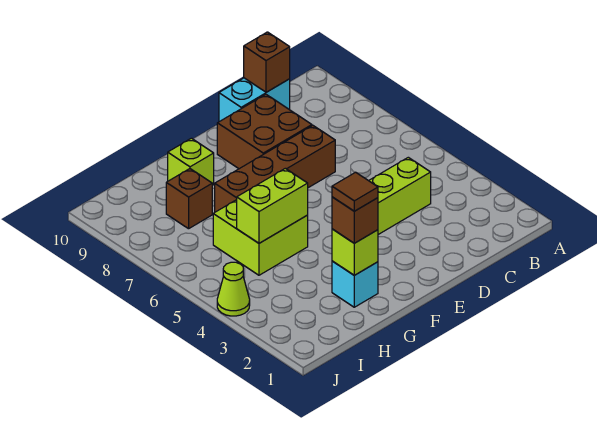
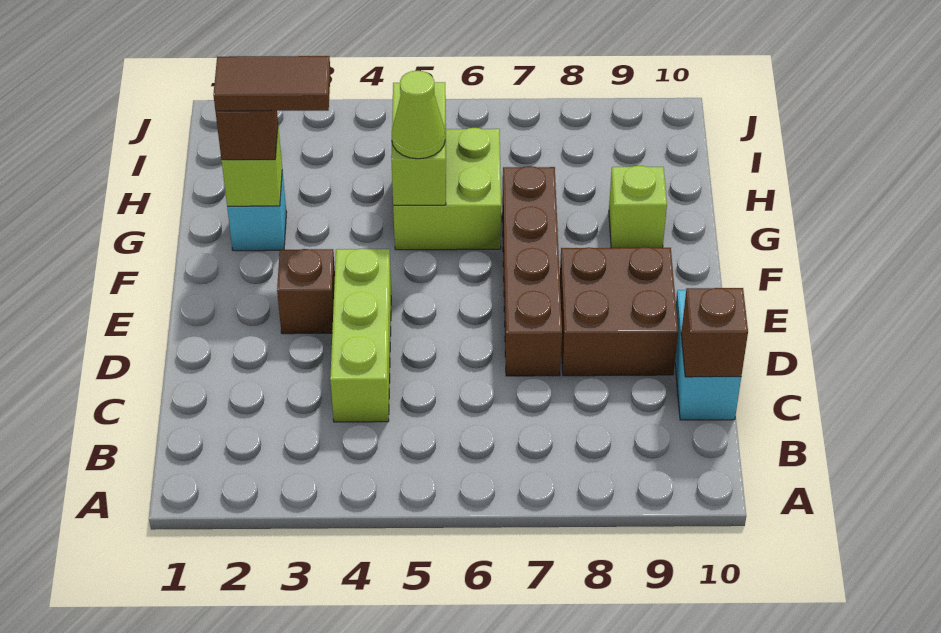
brown 1x1 tile [332,172,378,211] -> brown 1x2 tile [213,56,331,111]
brown 1x1 brick [166,169,212,229] -> brown 1x1 brick moved to [277,249,335,334]
lime 1x1 cone [217,262,250,316] -> lime 1x1 cone moved to [392,71,445,159]

